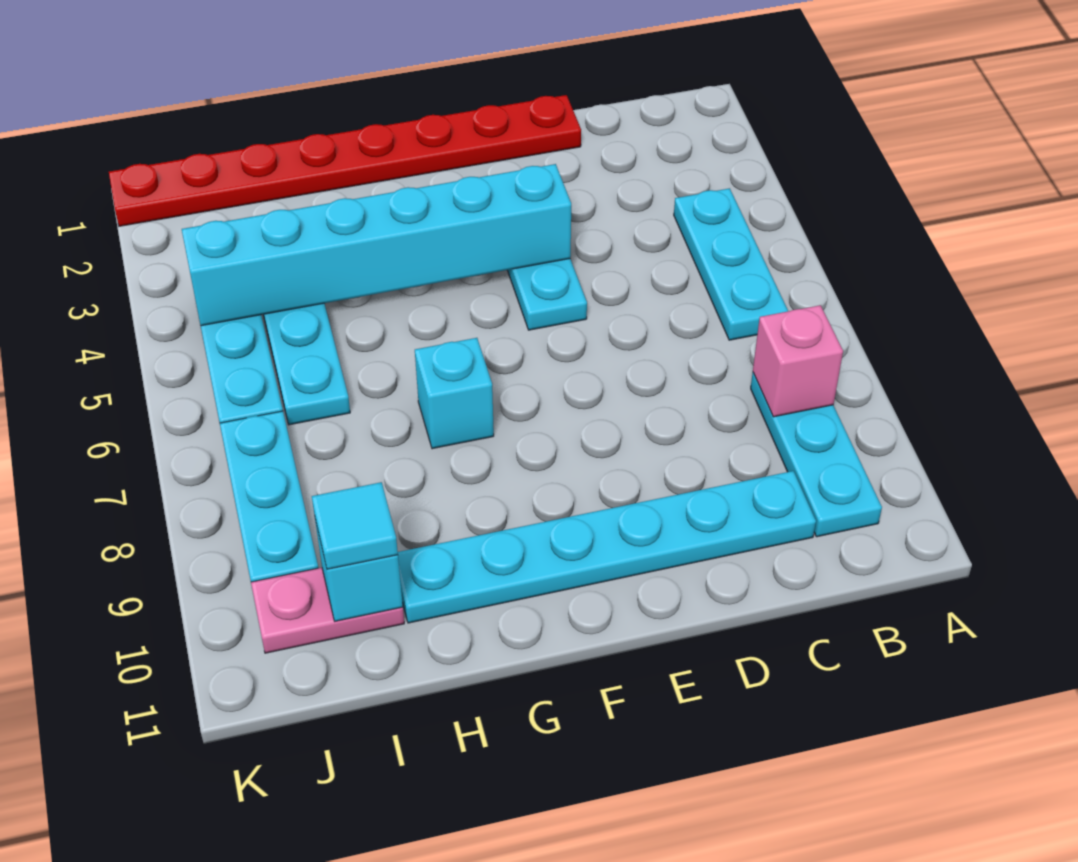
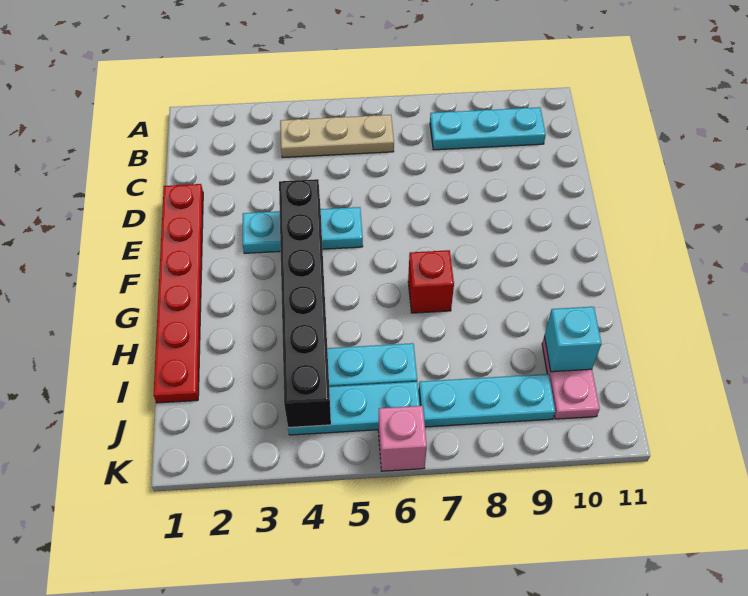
cyan 1x3 plate [674,188,788,340] -> tan 1x3 plate [280,115,394,158]
pink 1x1 brick [753,305,843,417] -> pink 1x1 brick moved to [378,406,427,471]
cyan 1x6 plate [398,471,816,623] -> none
red 1x8 plate [109,95,581,226] -> red 1x6 plate [154,184,203,403]
cyan 1x6 brick [182,164,571,326] -> black 1x6 brick [279,179,331,427]
cyan 1x1 brick [415,338,494,449] -> red 1x1 brick [408,250,454,313]
cyan 1x1 tile [312,482,398,569] -> none

